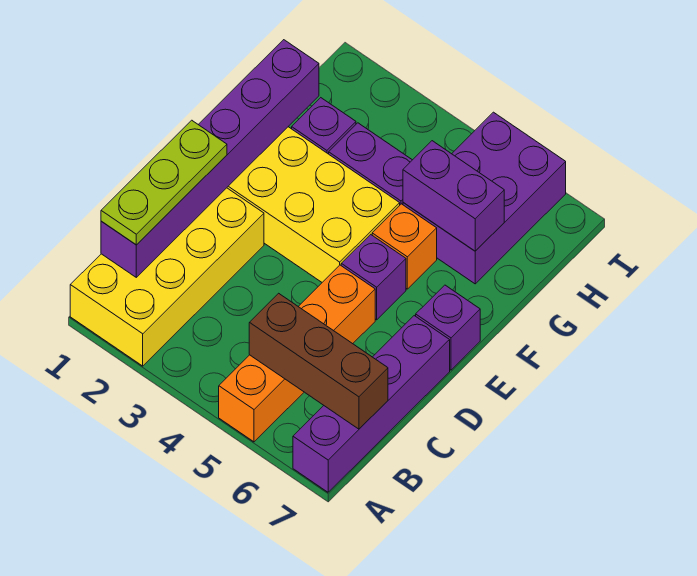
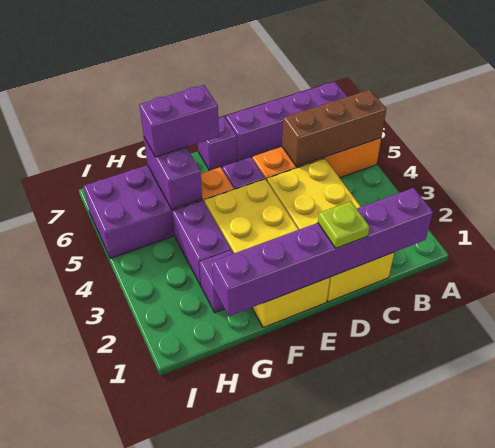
yellow 2x4 brick [70,188,264,366] -> yellow 2x4 brick turned to [267,159,394,302]
lime 1x3 plate [101,120,227,245] -> lime 1x1 plate [318,201,370,248]
brown 1x3 brick [249,293,388,429] -> brown 1x3 brick turned to [282,90,386,167]
none -> purple 1x2 brick [139,85,219,157]

